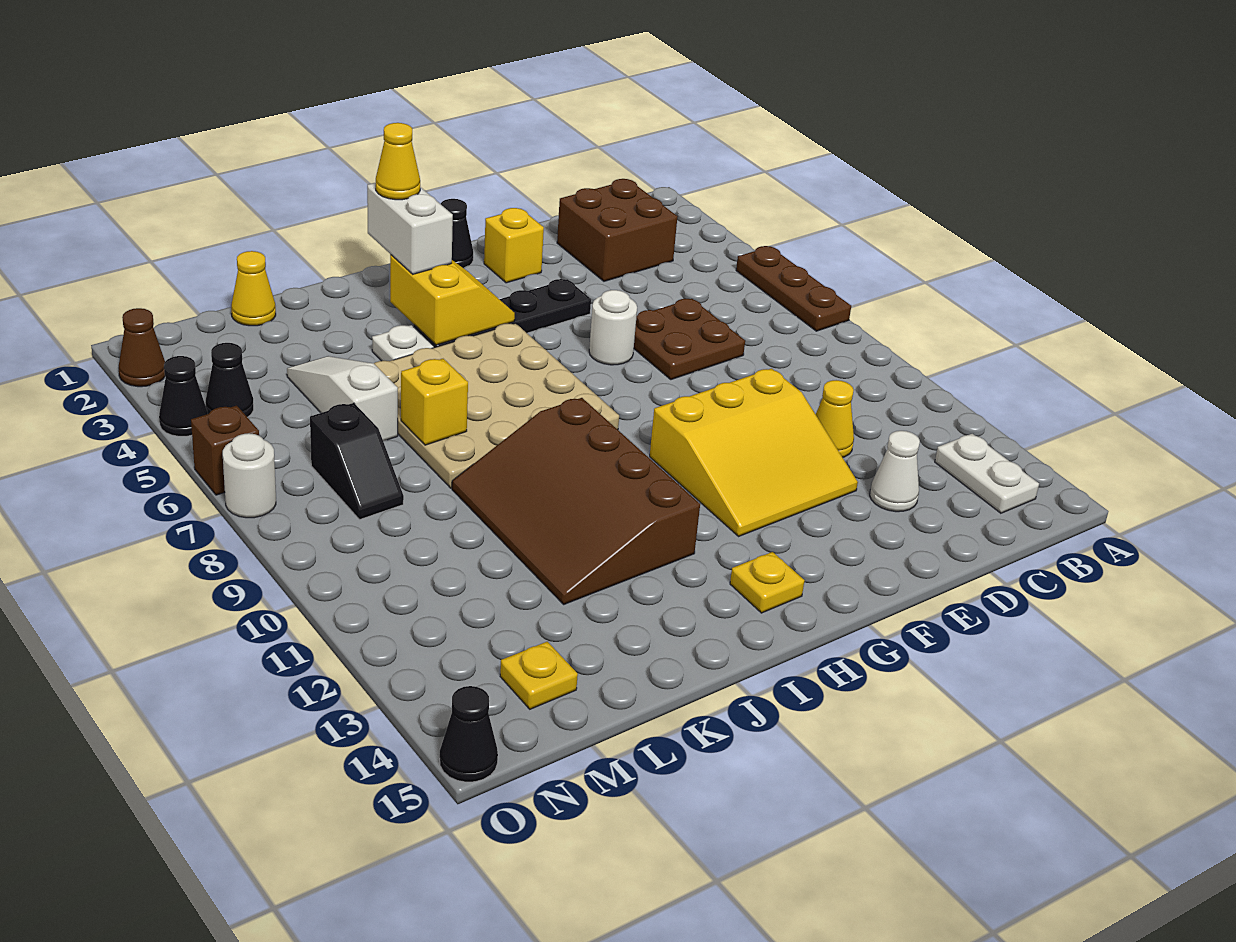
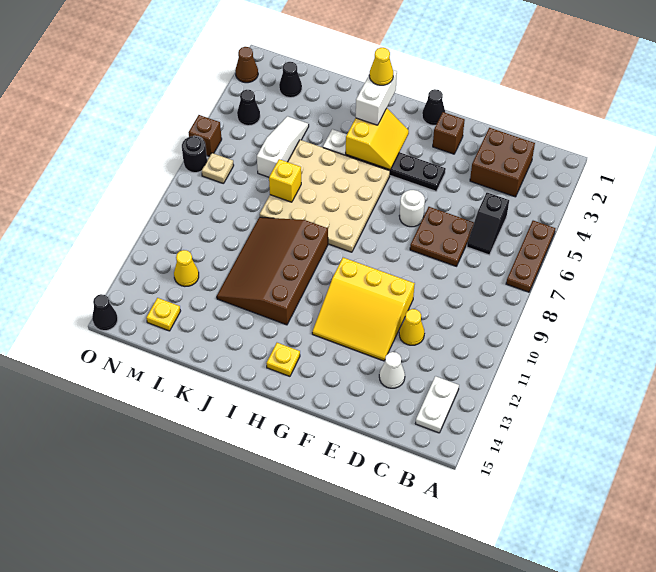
yellow 1x1 brick [484,208,544,283] -> brown 1x1 brick [433,112,465,154]
yellow 1x1 cone [231,251,276,326] -> yellow 1x1 cone moved to [174,250,199,286]
black 1x2 slope [310,403,404,520] -> black 1x2 slope moved to [467,193,509,255]
none -> tan 1x1 plate [202,153,234,184]
black 1x1 cone [159,356,208,436] -> black 1x1 cone moved to [279,62,302,98]
white 1x1 round brick [223,433,276,518] -> black 1x1 round brick [182,136,207,173]

